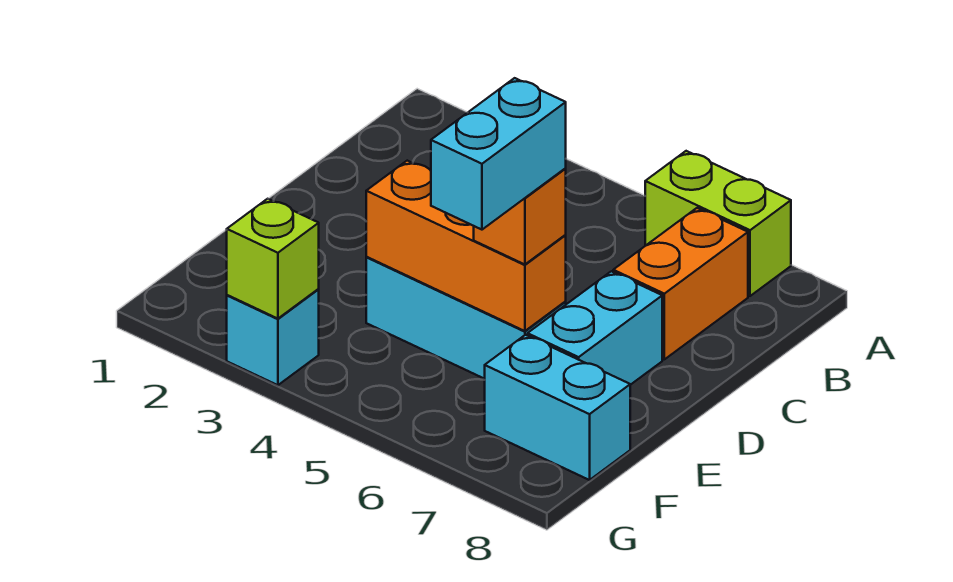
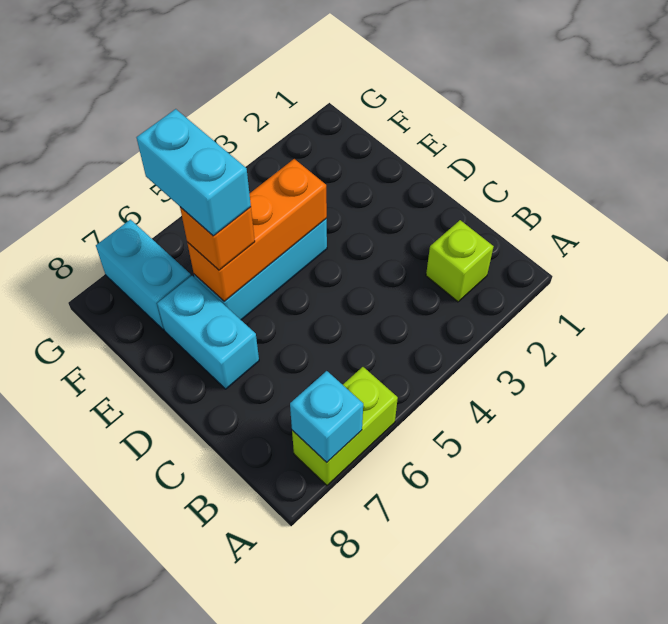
orange 1x2 brick [613,208,748,359] -> none
cyan 1x2 brick [485,335,630,480] -> cyan 1x2 brick turned to [96,220,191,330]
cyan 1x1 brick [227,289,319,385] -> cyan 1x1 brick moved to [290,371,363,462]
lime 1x1 brick [227,199,319,319] -> lime 1x1 brick moved to [426,220,494,302]

